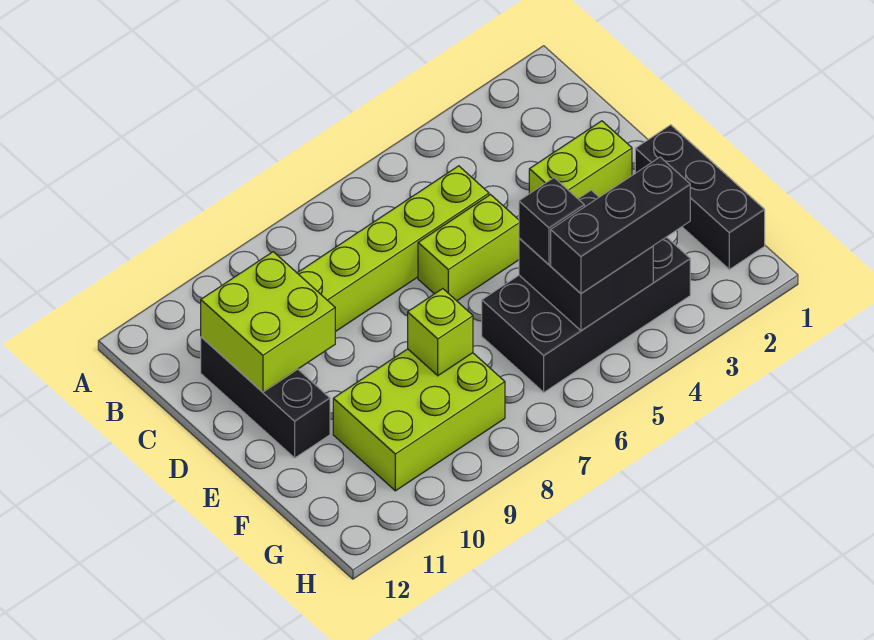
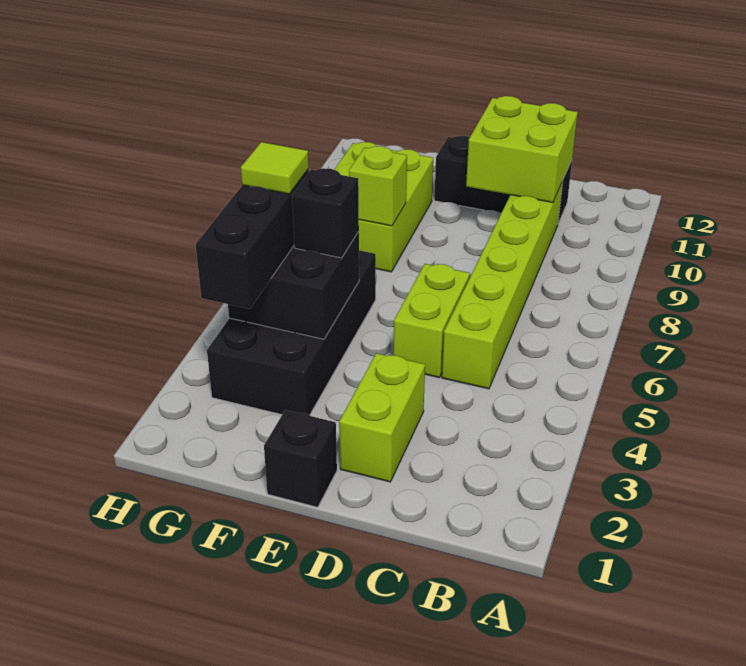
black 1x3 brick [635,125,765,269] -> black 1x1 brick [264,410,337,507]
none -> lime 1x1 tile [241,142,309,194]

